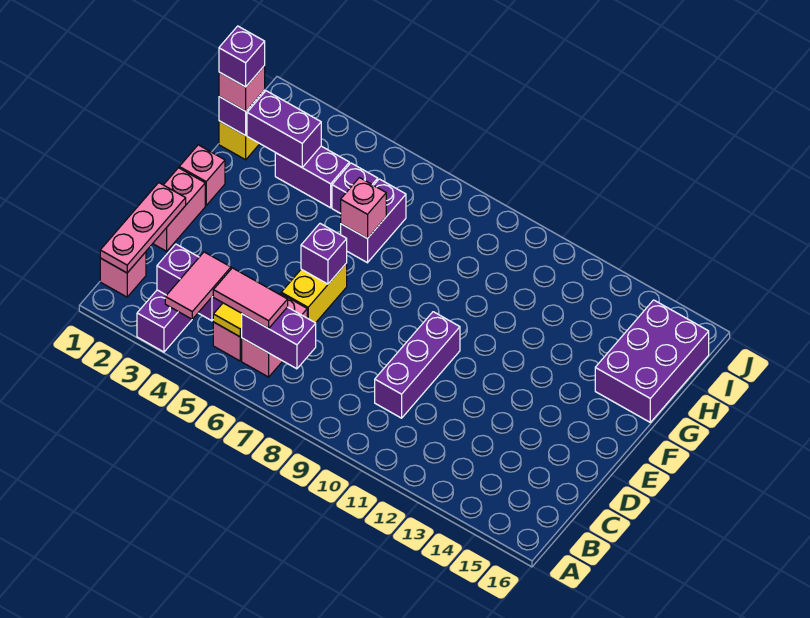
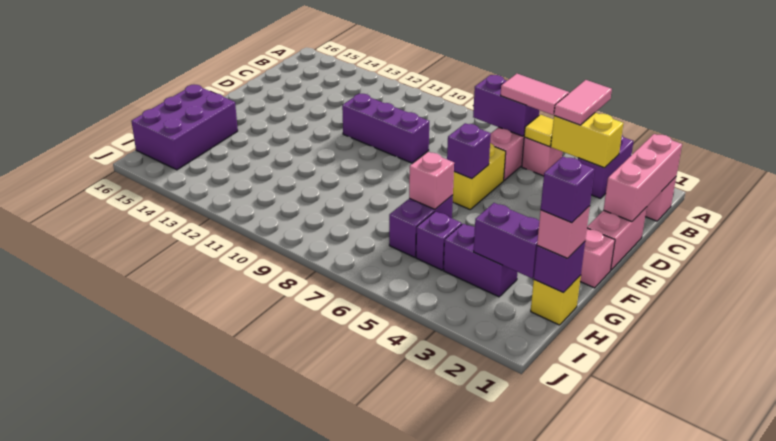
pink 1x3 plate [100,183,186,273] -> pink 1x3 brick [604,134,682,222]
purple 1x2 brick [157,244,222,321] -> yellow 1x2 brick [551,113,623,168]
purple 1x3 brick [375,312,460,418] -> purple 1x3 brick turned to [342,93,429,163]

